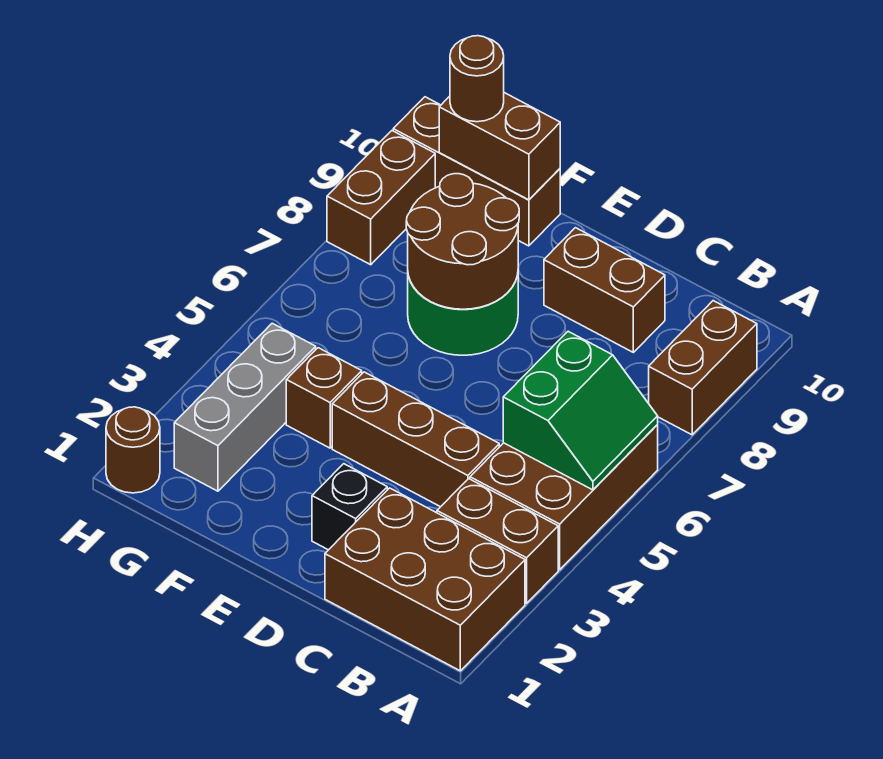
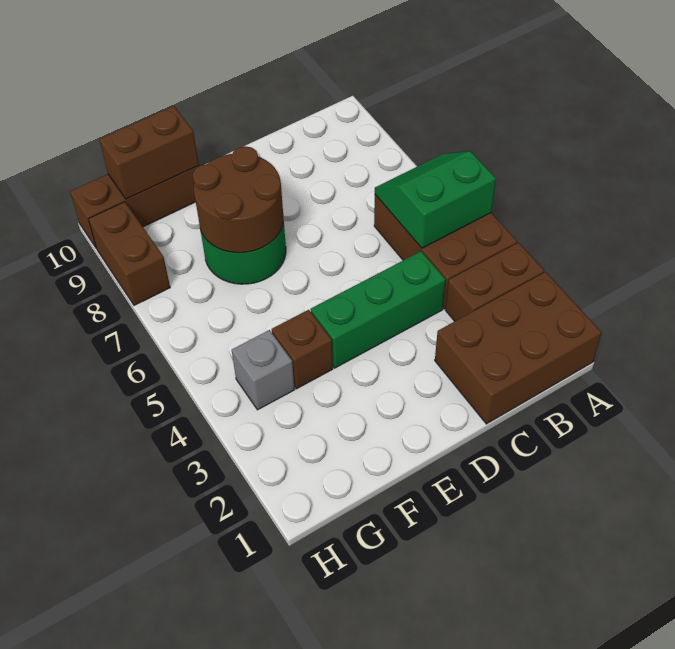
green 2x2 slope [503,331,658,490] -> green 2x2 slope turned to [375,151,496,248]
brown 1x2 brick [649,301,757,435] -> none
brown 1x3 brick [332,372,499,507] -> green 1x3 brick [311,251,446,368]
brown 1x2 brick [544,228,665,352] -> none
black 1x1 brick [312,464,387,550] -> none
grey 1x3 brick [174,323,316,491] -> grey 1x1 brick [232,330,295,410]
brown 1x1 round brick [450,36,504,122] -> none
brown 1x1 round brick [106,407,160,493] -> none

